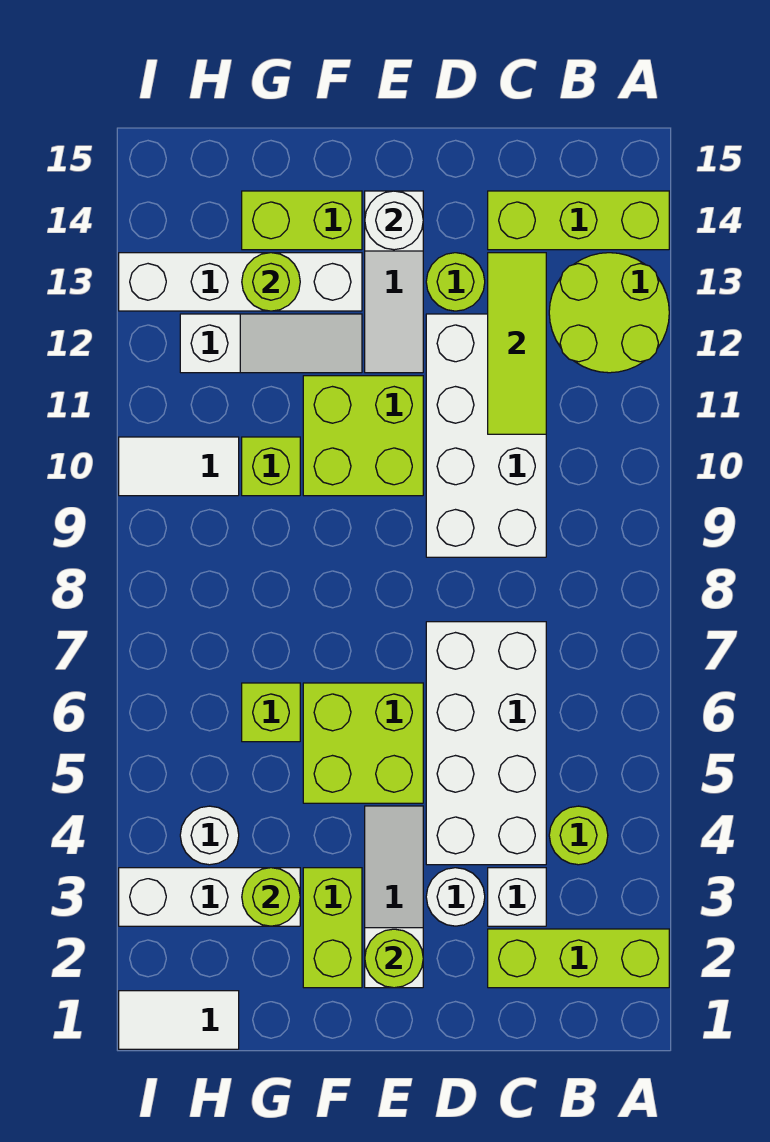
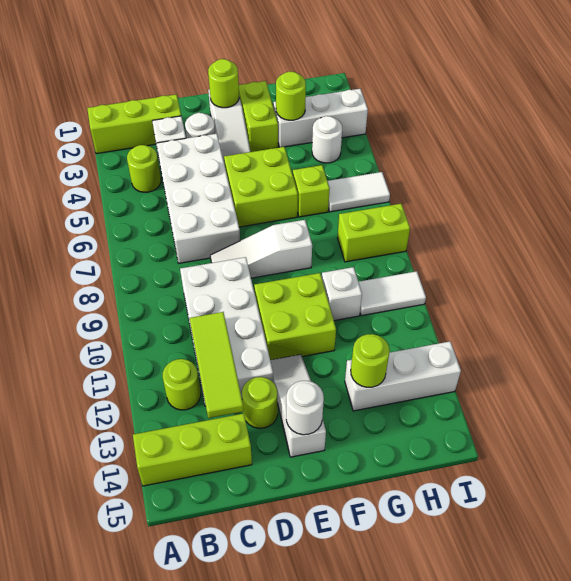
lime 2x2 round brick [549,253,669,373] -> lime 1x1 round brick [163,359,201,410]
white 1x3 slope [180,314,362,373] -> white 1x3 slope moved to [210,220,312,278]
white 1x4 brick [119,253,362,311] -> white 1x3 brick [345,341,461,411]
lime 1x2 brick [242,191,362,250] -> lime 1x2 brick moved to [337,204,410,262]
lime 1x1 brick [242,437,300,496] -> white 1x1 brick [322,267,362,321]
white 1x2 tile [119,991,239,1049] -> white 1x2 tile moved to [328,172,390,212]

